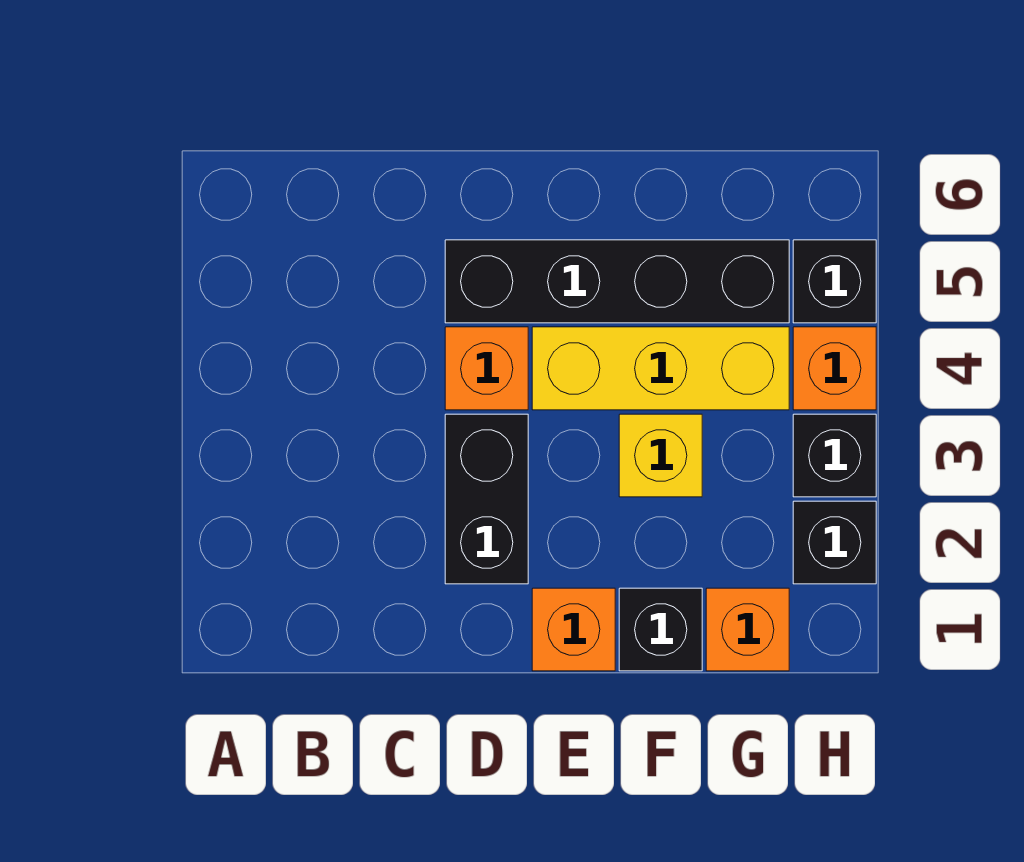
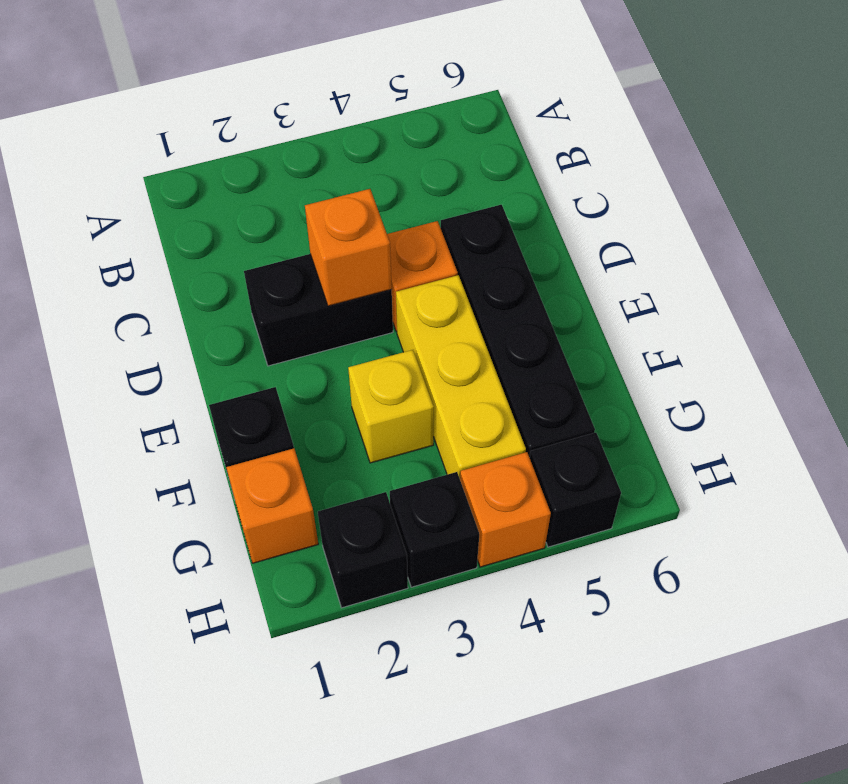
orange 1x1 brick [532,588,615,671] -> orange 1x1 brick moved to [305,189,392,306]

